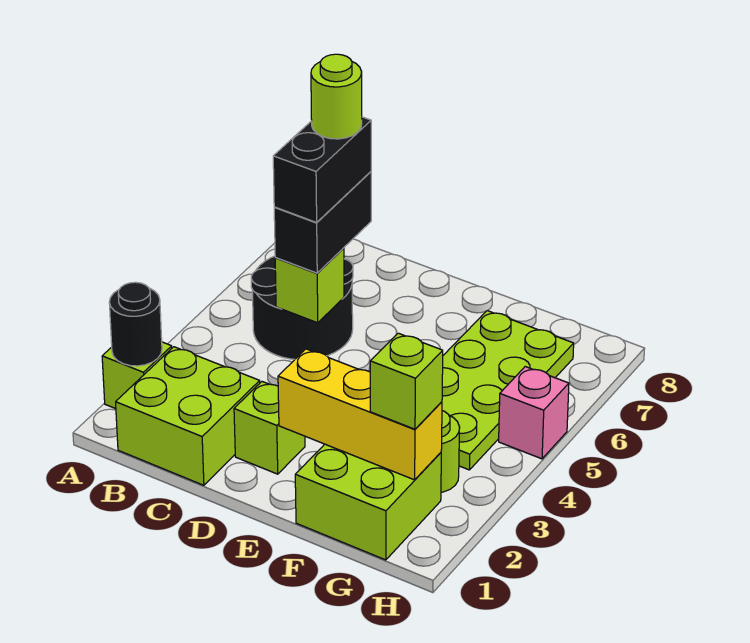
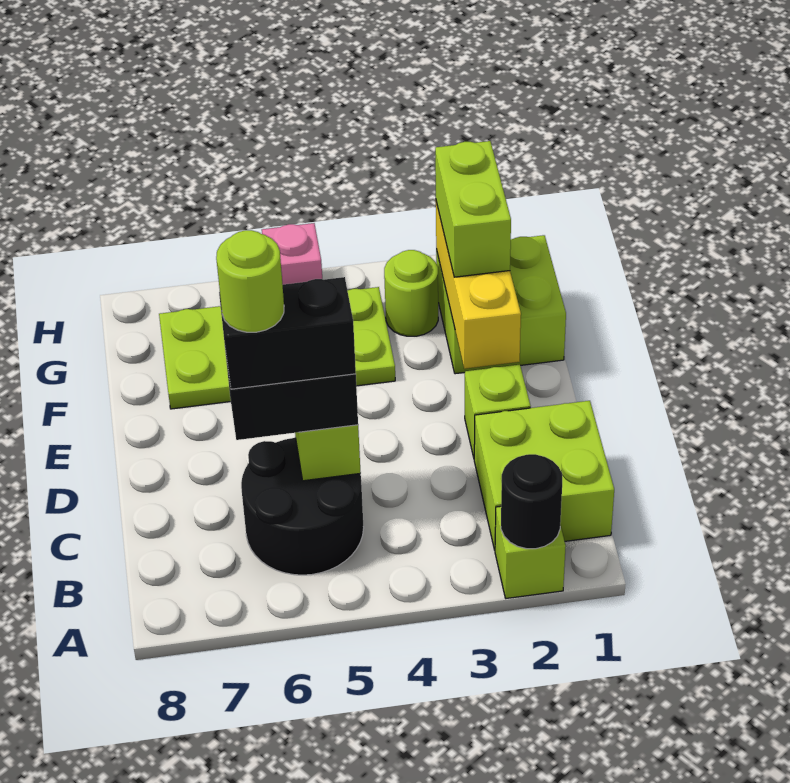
lime 1x1 brick [370,333,443,429] -> lime 1x2 brick [435,141,511,277]

